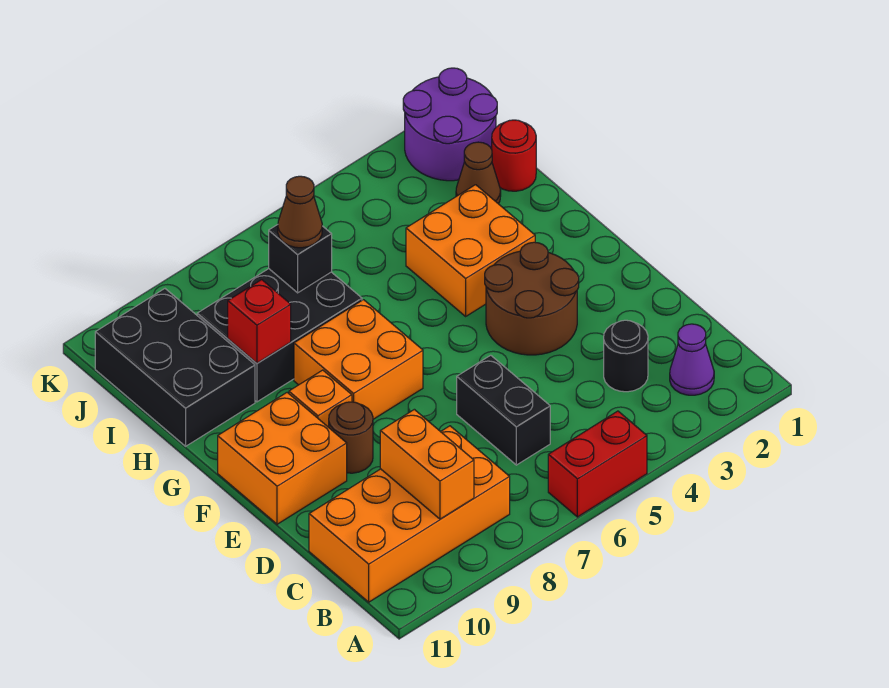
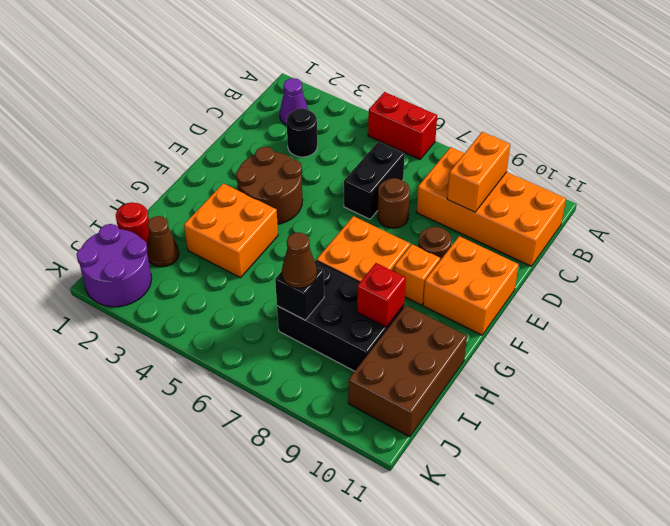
none -> brown 1x1 round brick [377,178,410,228]
black 2x3 brick [95,289,255,446] -> brown 2x3 brick [348,306,467,437]

